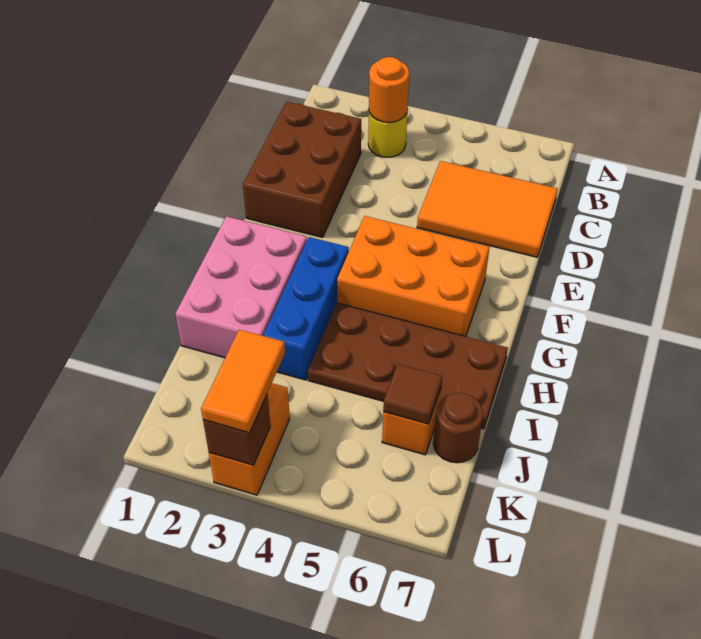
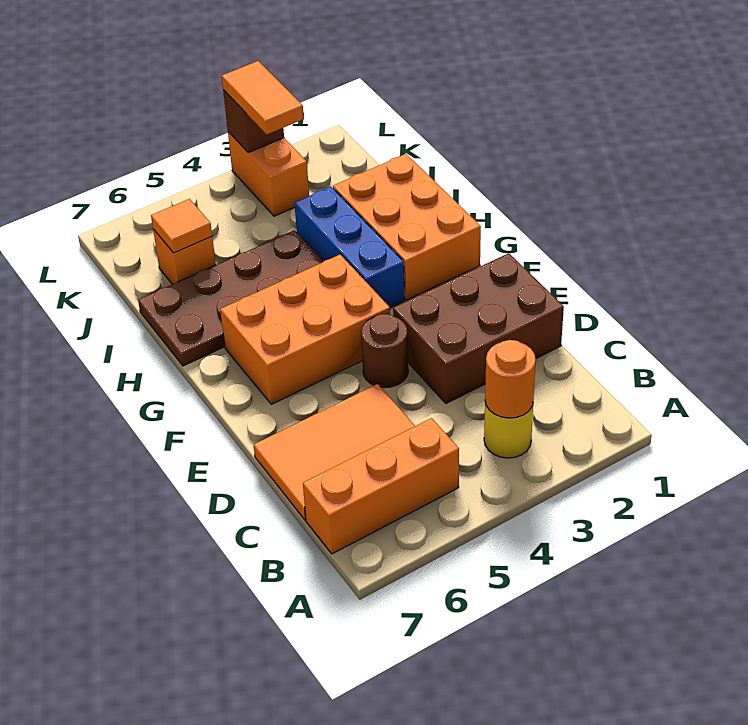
none -> orange 1x3 brick [303,418,459,554]
brown 2x3 brick [243,102,361,237] -> brown 2x3 brick turned to [393,253,564,403]
pink 2x3 brick [175,216,307,358] -> orange 2x3 brick [333,154,481,300]
brown 1x1 tile [383,364,442,424] -> orange 1x1 tile [151,199,212,253]
brown 1x1 round brick [433,393,483,463] -> brown 1x1 round brick moved to [361,314,408,388]

